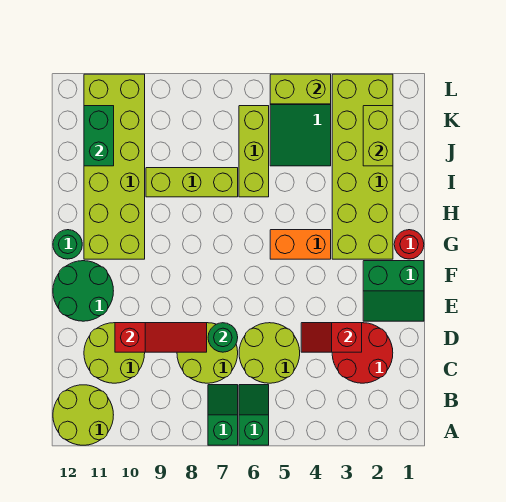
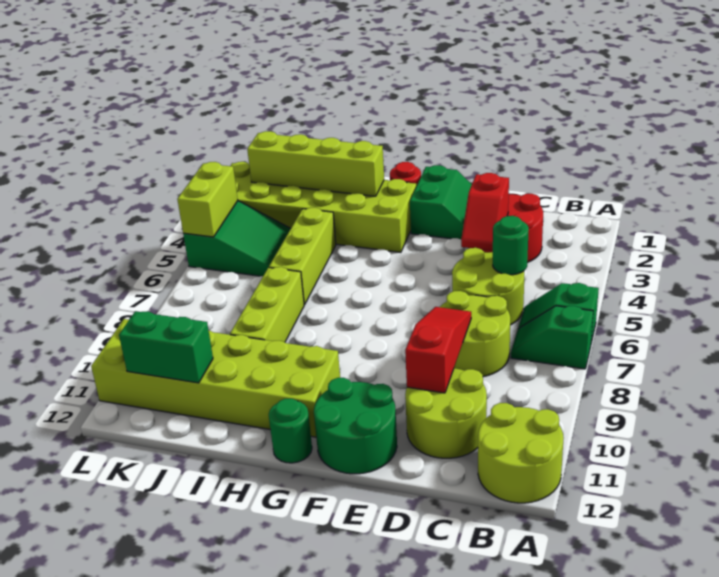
green 1x1 round brick [208,323,238,352] -> green 1x1 round brick moved to [493,216,529,275]
orange 1x2 brick [270,230,331,259] -> none
lime 1x3 brick [239,106,269,197] -> lime 1x3 brick turned to [269,208,336,305]
lime 1x2 brick [363,106,393,166] -> lime 1x4 brick [247,131,384,196]

